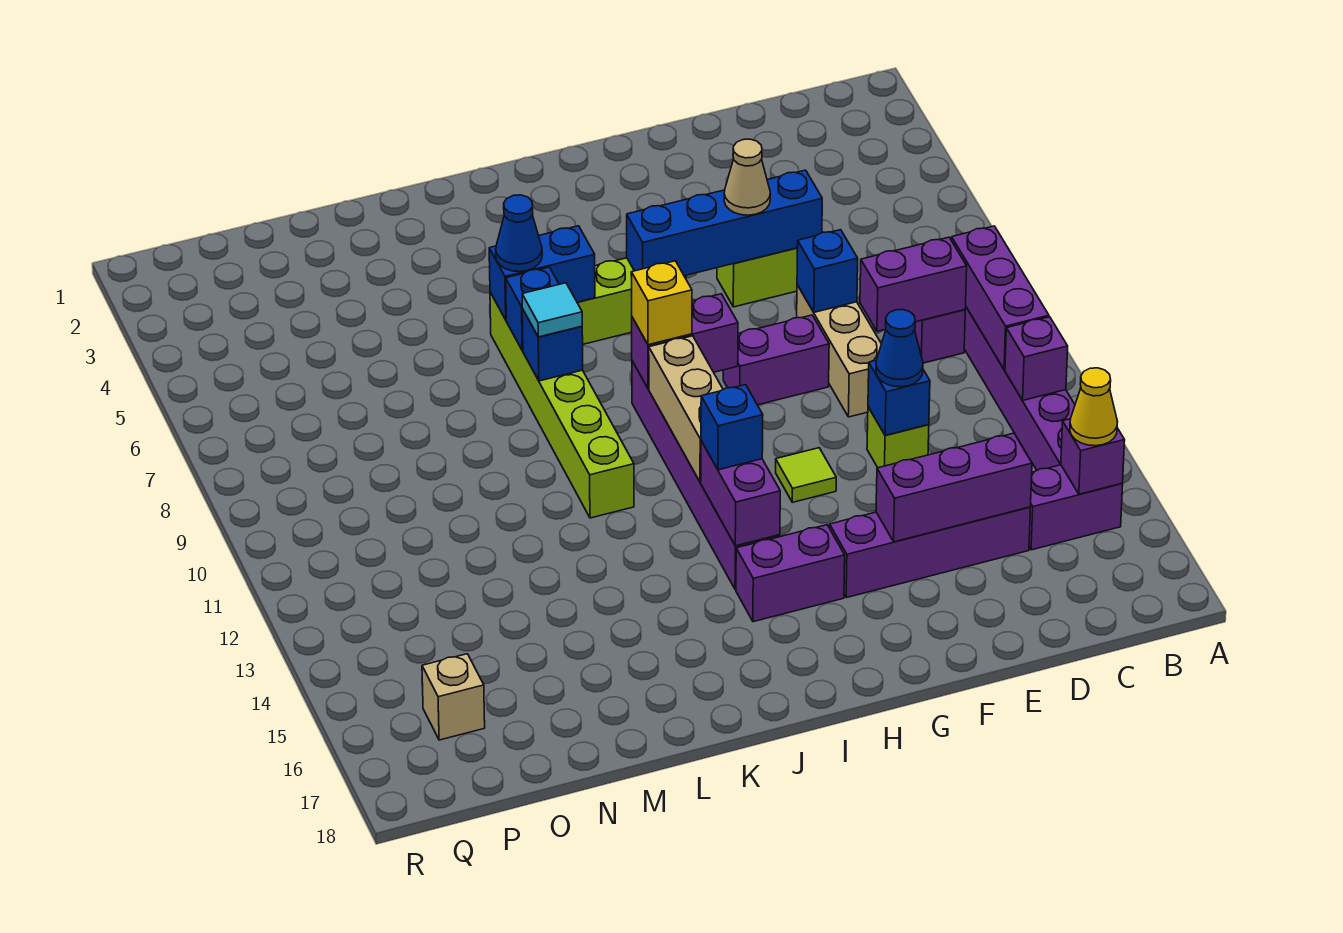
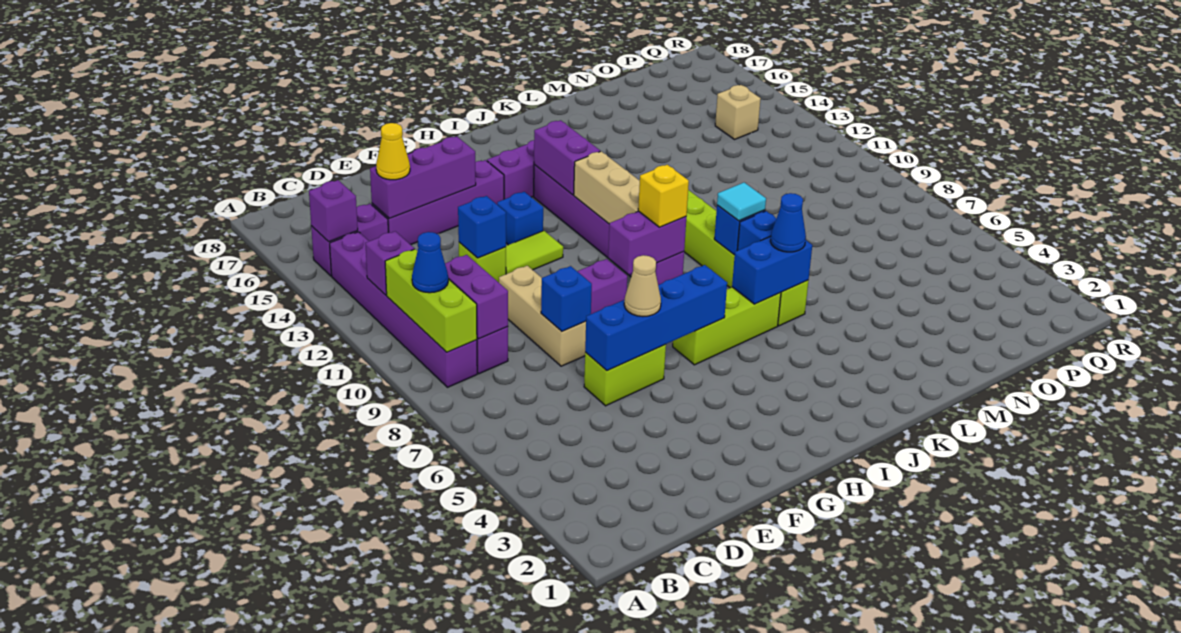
purple 1x3 brick [951,226,1049,370] -> lime 1x3 brick [385,249,477,352]
yellow 1x1 cone [1070,368,1118,446] -> yellow 1x1 cone moved to [376,123,410,180]
purple 1x2 brick [860,237,967,331] -> purple 1x2 brick turned to [445,255,508,339]
blue 1x1 cone [876,310,923,387] -> blue 1x1 cone moved to [412,232,448,293]
lime 1x1 tile [776,448,836,502] -> lime 1x2 tile [506,231,563,274]
blue 1x1 brick [701,385,763,470] -> blue 1x1 brick moved to [497,192,543,245]
tan 1x1 brick [422,654,485,740] -> tan 1x1 brick moved to [715,85,761,140]

